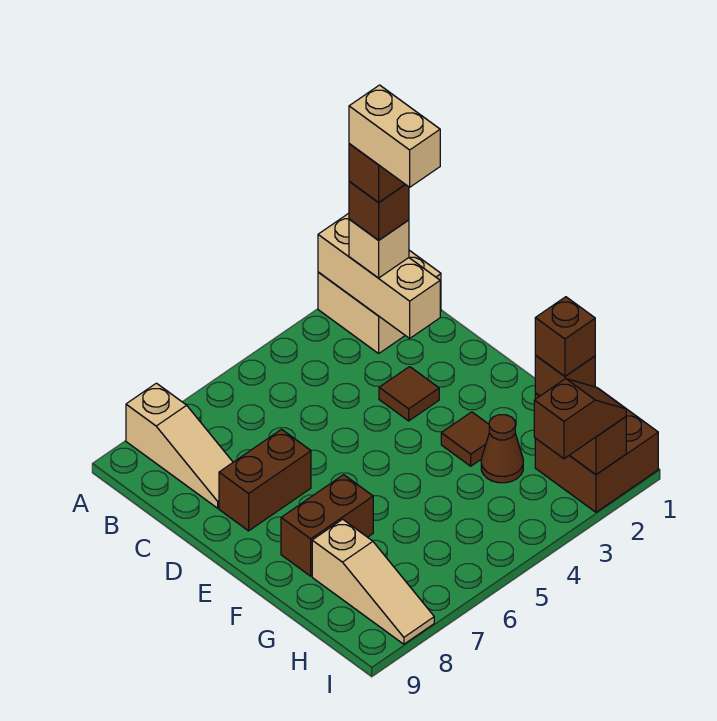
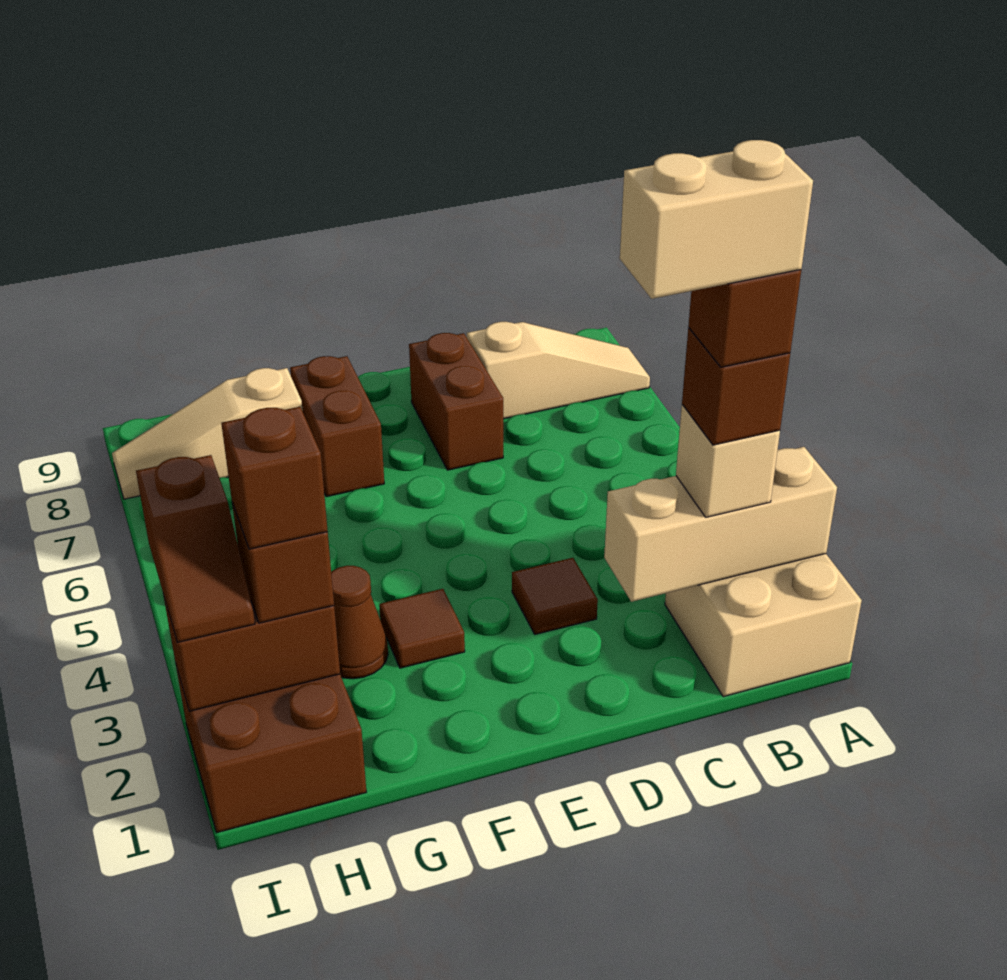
tan 1x3 slope [126,383,233,508] -> tan 1x3 slope turned to [467,322,650,419]

